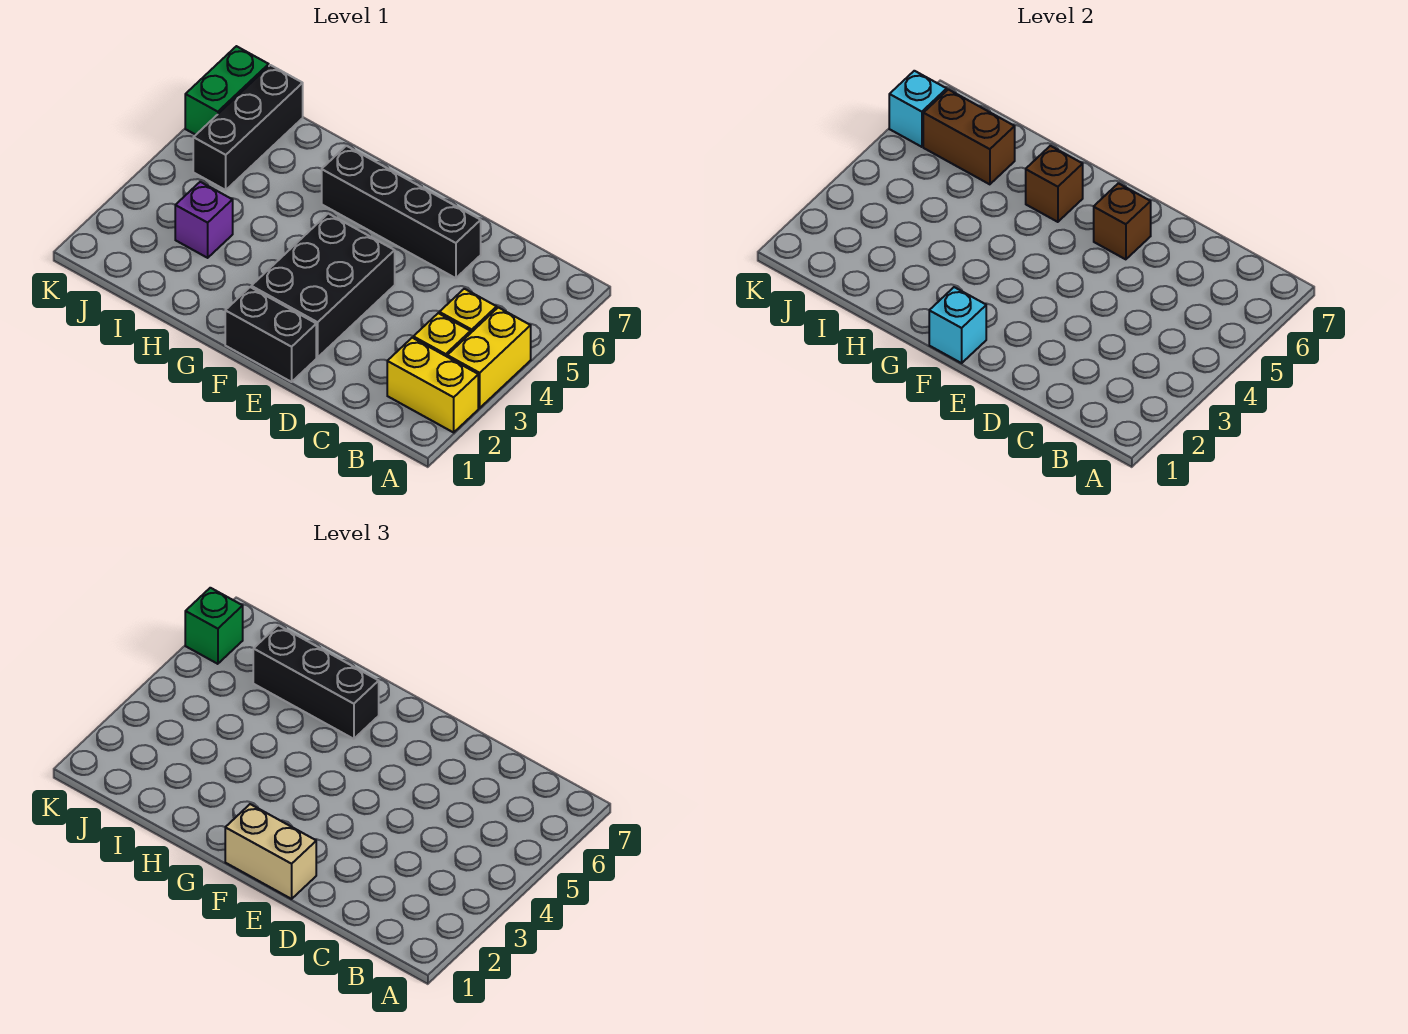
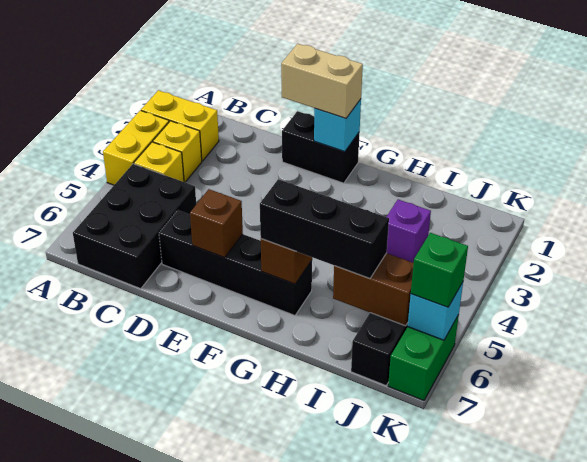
black 2x3 brick [251,214,395,357] -> black 2x3 brick moved to [73,164,196,289]

